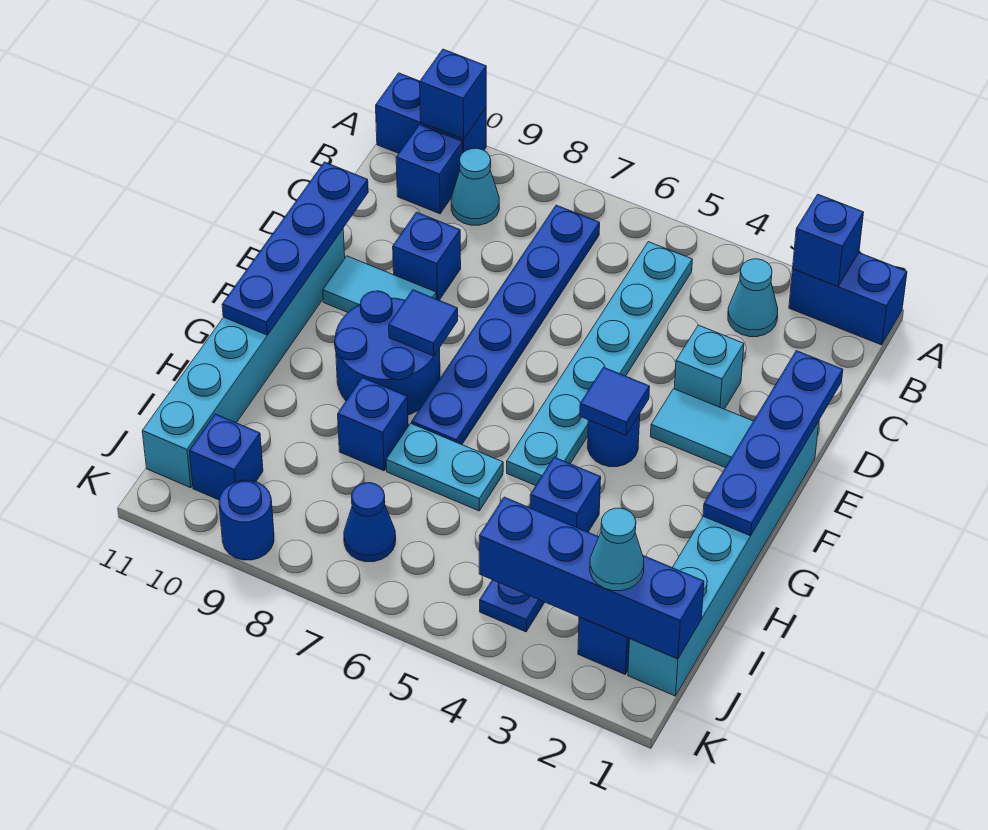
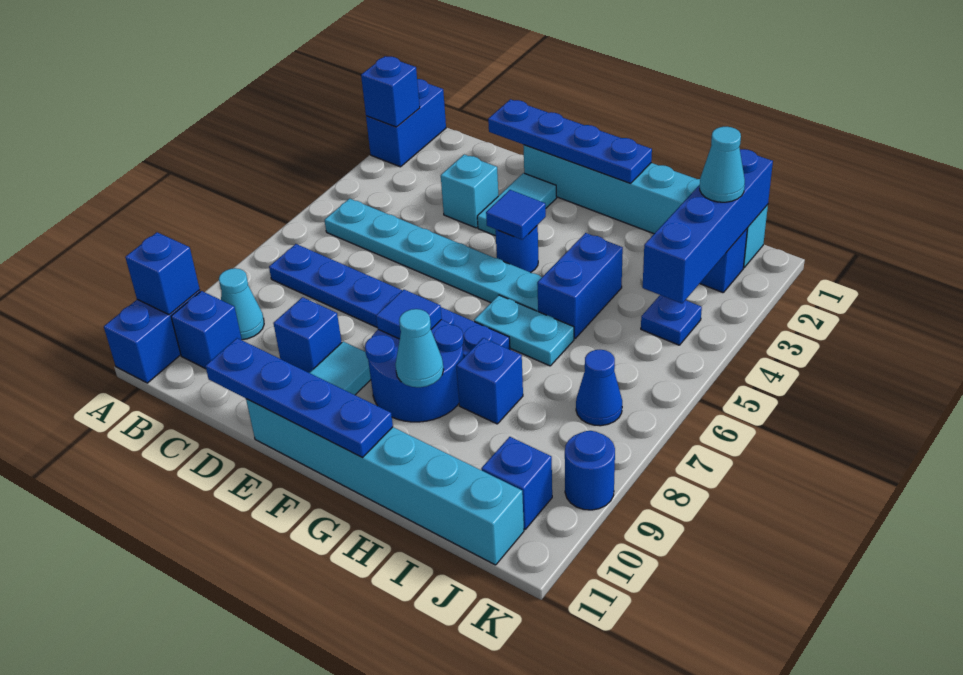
cyan 1x1 cone [728,259,778,337] -> cyan 1x1 cone moved to [395,309,444,387]
blue 1x1 brick [530,457,601,532] -> blue 1x2 brick [537,233,623,338]
cyan 1x2 plate [386,423,503,511] -> cyan 1x2 plate turned to [474,295,574,366]

